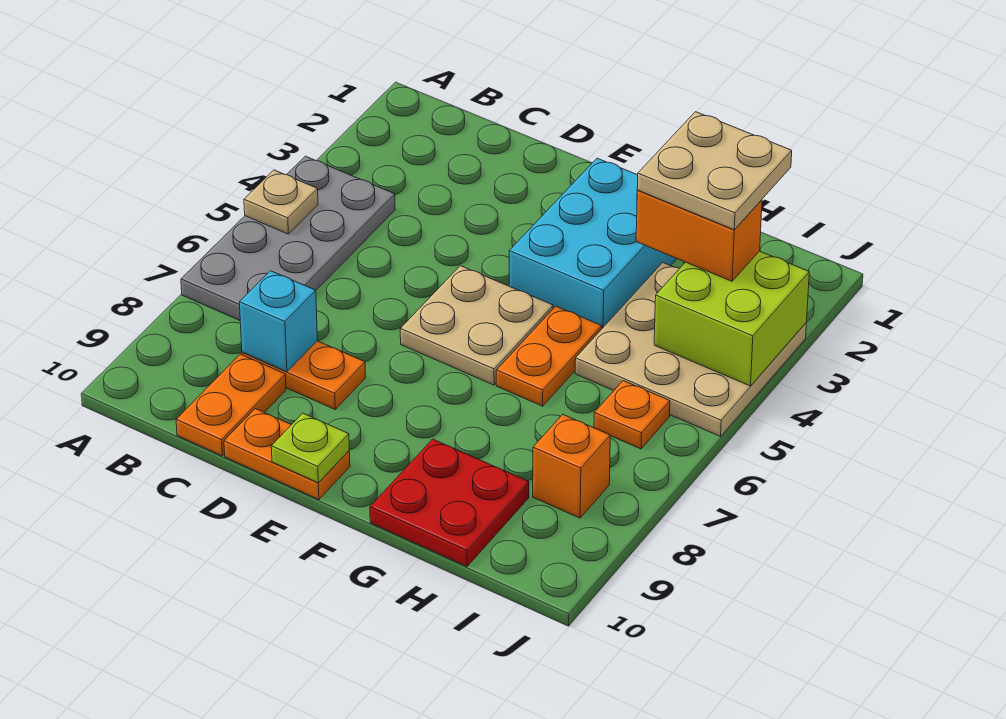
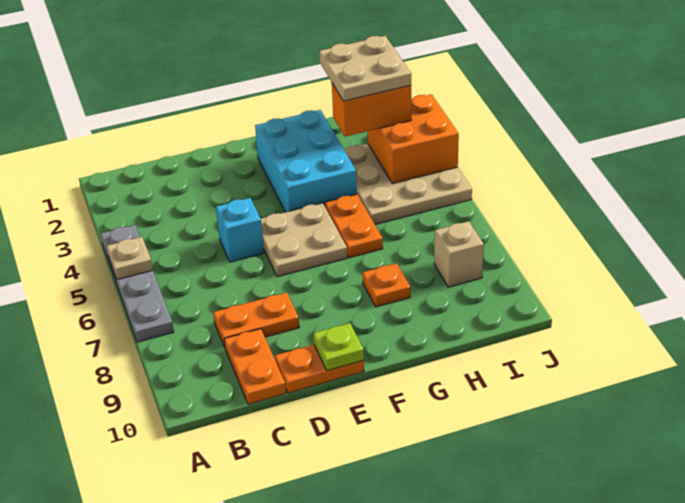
grey 2x4 plate [181,156,395,320] -> grey 1x4 plate [101,225,174,342]
cyan 1x1 brick [240,271,317,372] -> cyan 1x1 brick moved to [216,198,264,262]
red 2x2 plate [370,439,529,566] -> none
lime 2x2 brick [654,251,809,386] -> orange 2x2 brick [367,94,459,184]
orange 1x1 plate [594,381,670,449] -> orange 1x1 plate moved to [362,263,410,307]
orange 1x1 brick [533,415,610,518] -> tan 1x1 brick [434,221,484,287]

